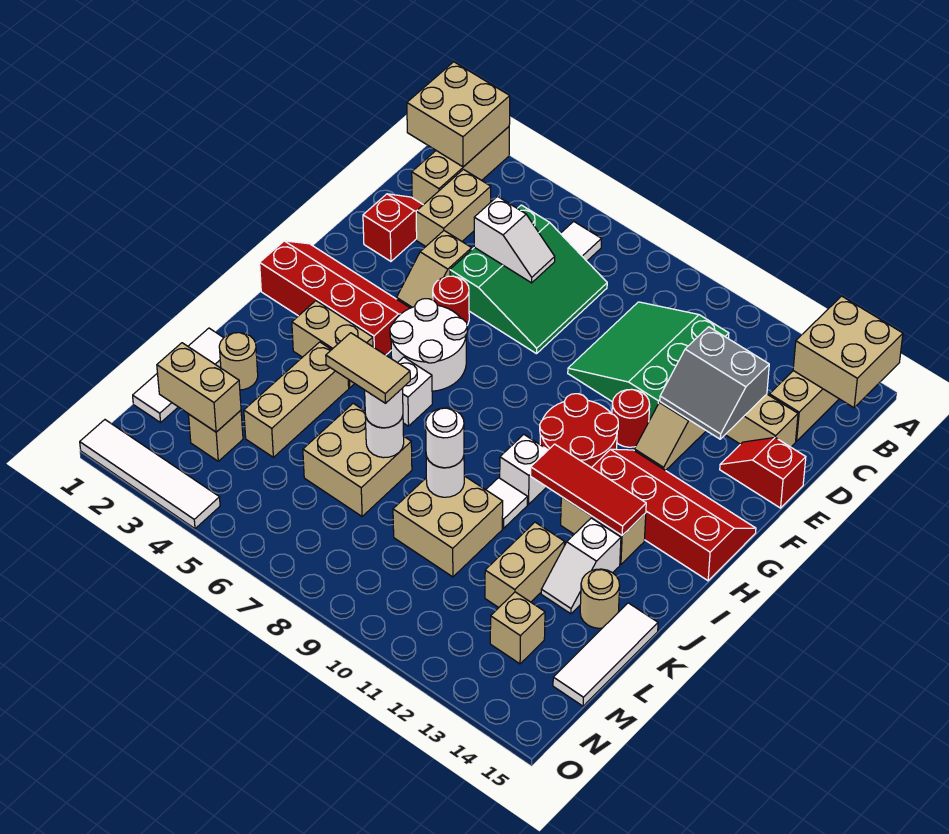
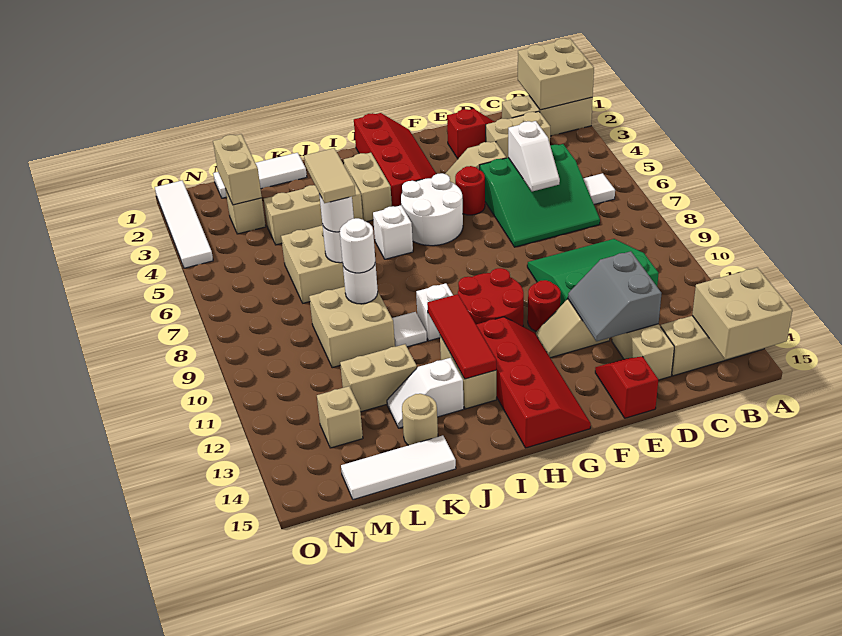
tan 1x1 round brick [219,333,258,390] -> none

